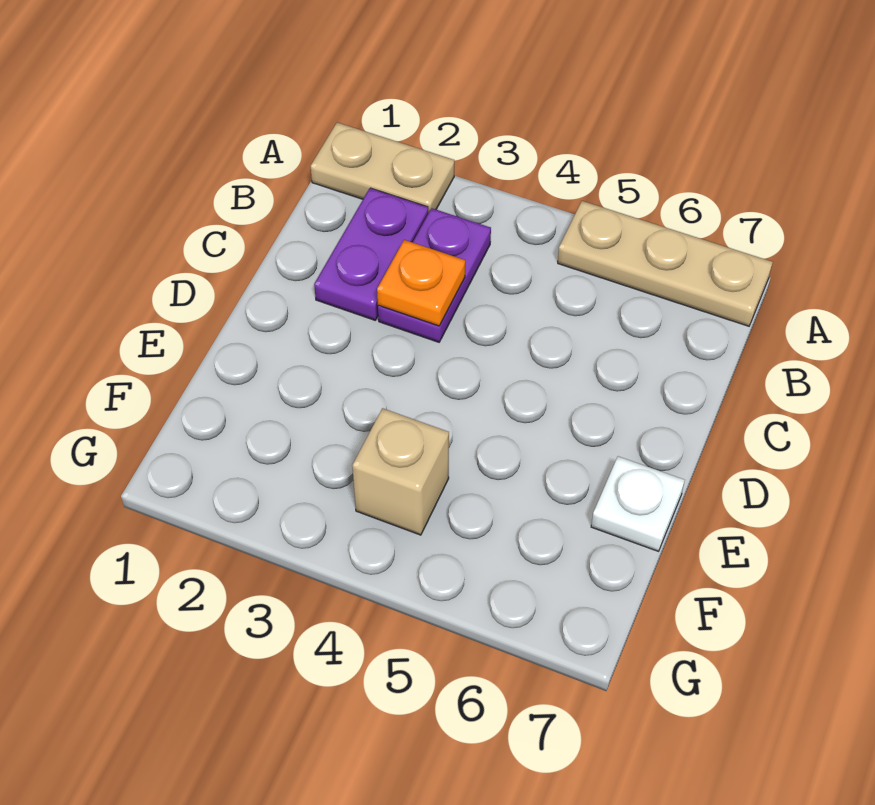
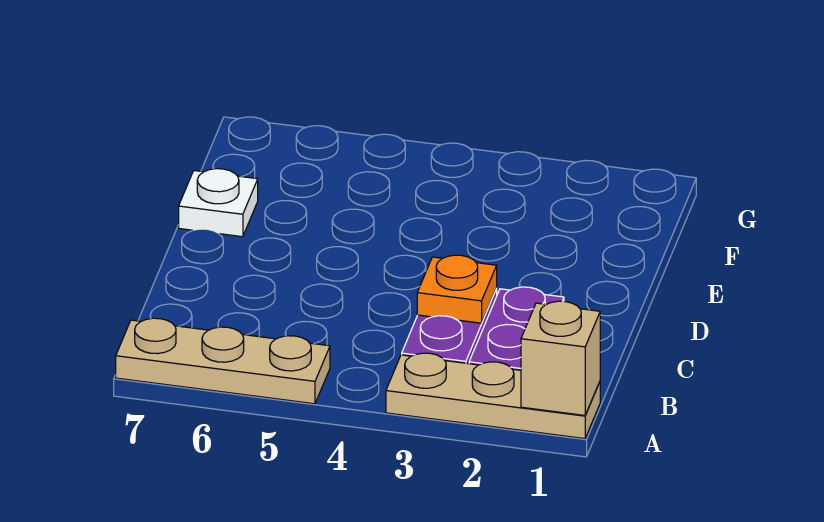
tan 1x2 plate [311,123,454,213] -> tan 1x3 plate [386,353,600,439]
tan 1x1 brick [352,408,449,535] -> tan 1x1 brick moved to [521,301,600,415]

